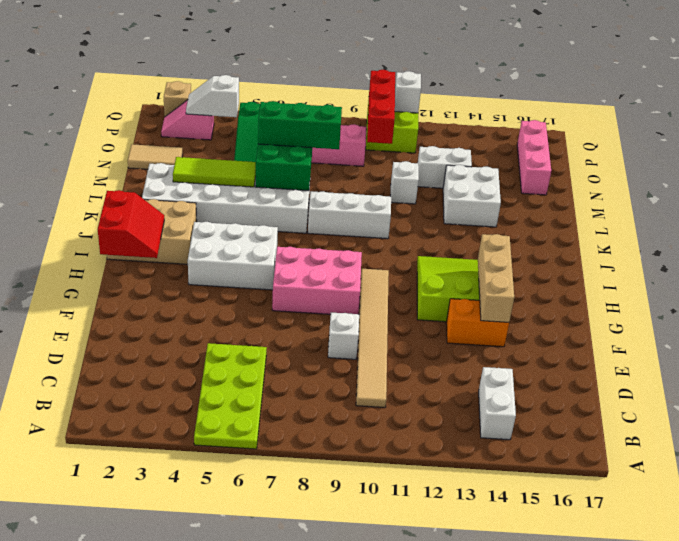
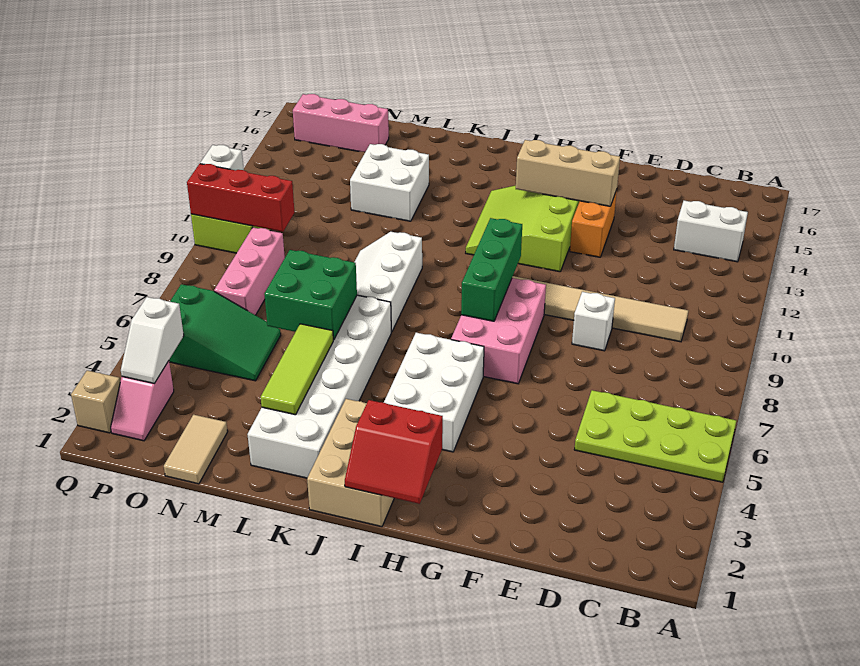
red 2x2 slope [98,190,164,258] -> red 2x2 slope turned to [345,400,443,504]
green 1x3 brick [258,101,342,149] -> green 1x3 brick moved to [461,218,522,321]
white 1x1 brick [390,161,419,204] -> none
white 1x2 brick [418,146,472,188] -> none

